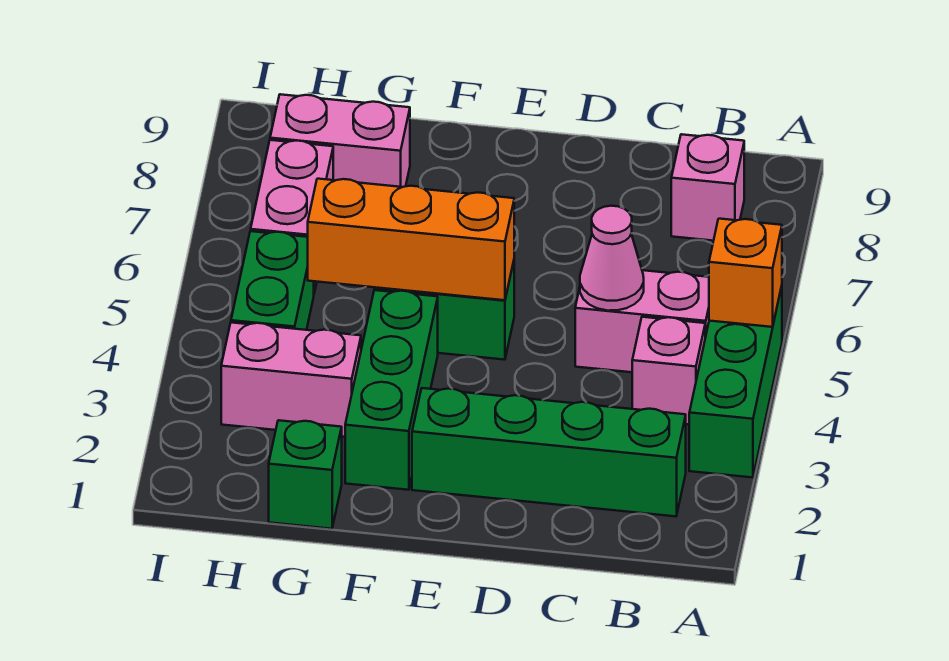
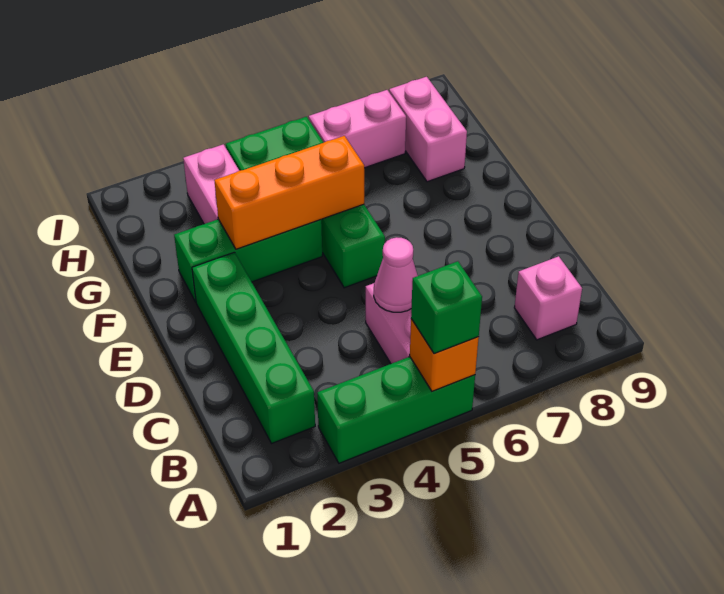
pink 1x1 brick [632,317,705,425] -> none
orange 1x3 brick [308,179,514,300] -> orange 1x3 brick turned to [214,136,364,249]
green 1x1 brick [269,420,342,529] -> green 1x1 brick moved to [411,261,482,354]

